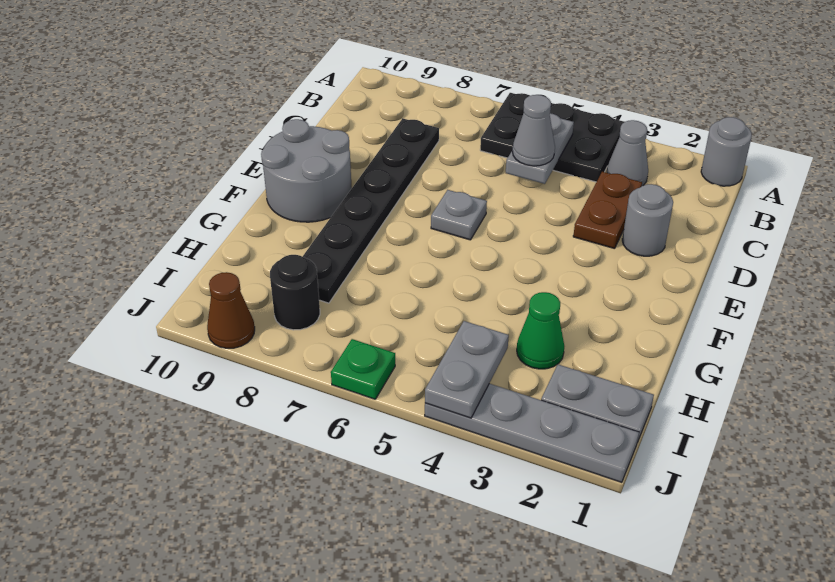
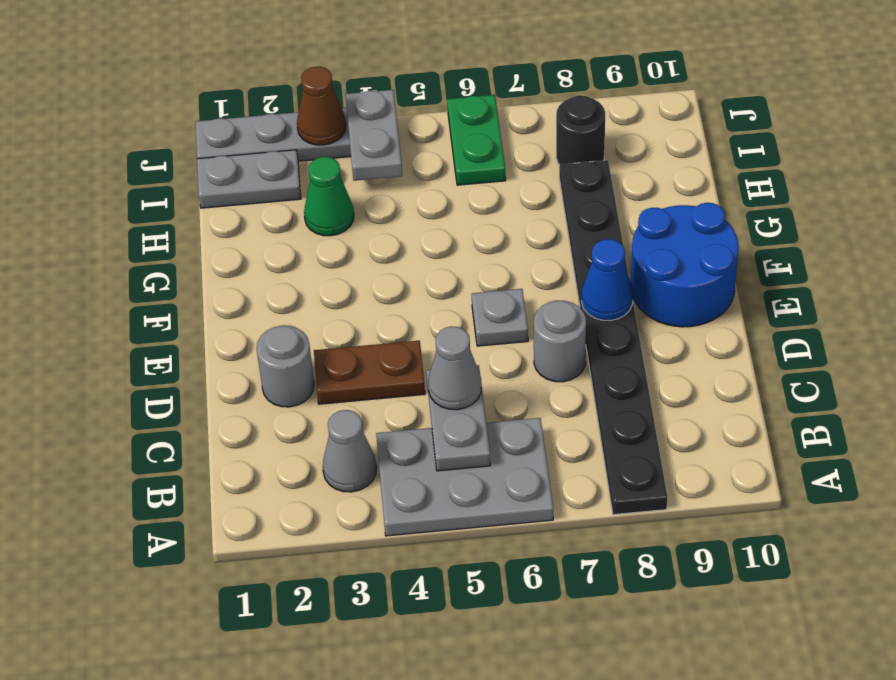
grey 1x1 round brick [701,117,752,186] -> grey 1x1 round brick moved to [534,301,586,382]
black 2x3 plate [480,93,624,182] -> grey 2x3 plate [376,418,553,536]
brown 1x2 plate [573,172,642,249] -> brown 1x2 plate turned to [314,341,425,404]
black 1x6 plate [303,118,439,303] -> black 1x8 plate [559,160,668,515]
none -> blue 1x1 cone [582,239,633,321]
grey 2x2 round brick [261,119,352,222] -> blue 2x2 round brick [631,203,739,327]
green 1x1 plate [331,339,395,399] -> green 1x2 plate [447,95,506,185]
brown 1x1 cone [207,272,255,348] -> brown 1x1 cone moved to [297,67,346,145]

